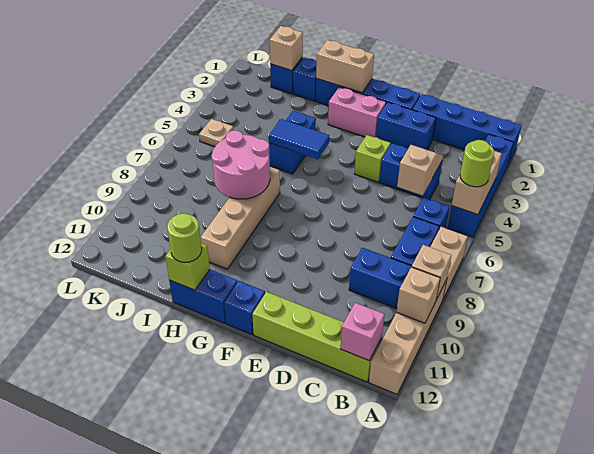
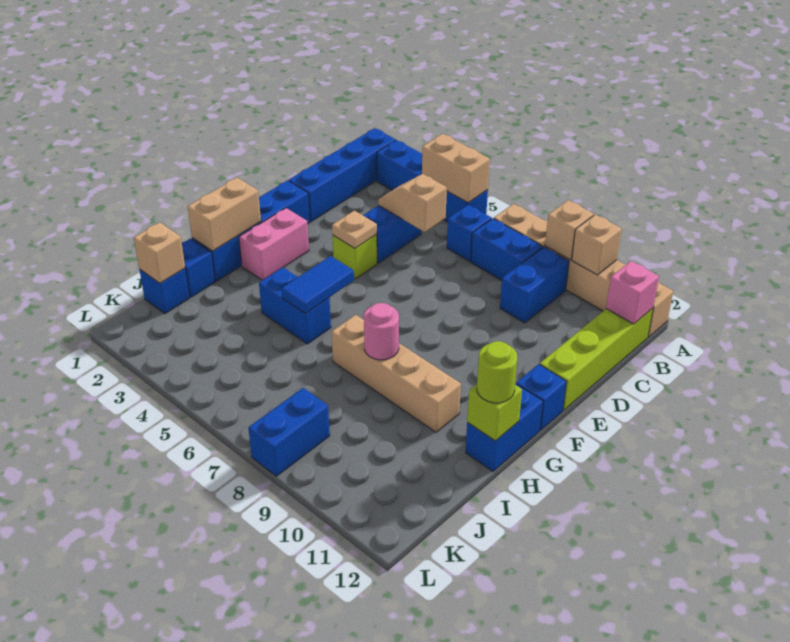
lime 1x1 round brick [460,140,494,187] -> none
blue 1x2 brick [376,102,436,150] -> blue 1x2 brick moved to [248,388,330,476]
pink 2x2 round brick [212,130,270,199] -> pink 1x1 round brick [364,303,399,360]
tan 1x1 plate [199,119,233,147] -> tan 1x1 plate moved to [332,211,377,248]

